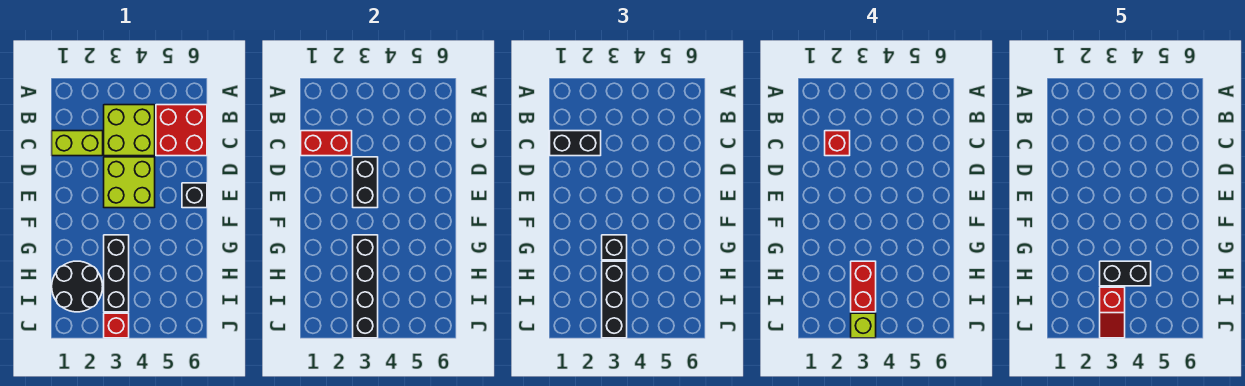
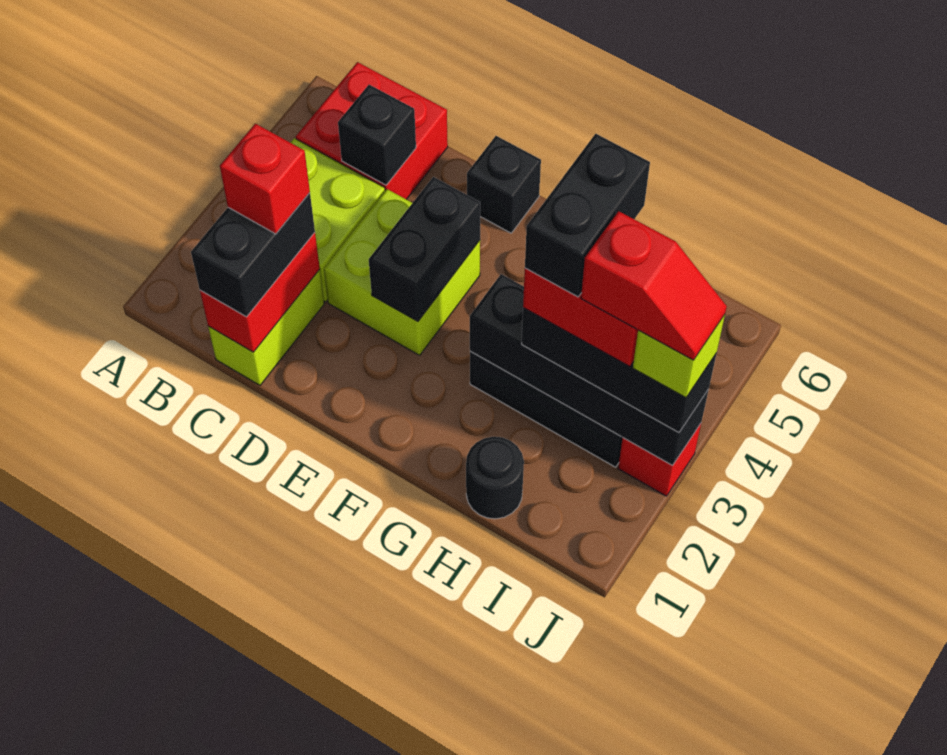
black 1x2 brick [353,157,378,208] -> black 1x2 brick turned to [369,177,480,322]
black 1x1 brick [602,235,627,260] -> black 1x1 brick moved to [338,85,416,185]
black 2x2 round brick [52,261,103,312] -> black 1x1 round brick [466,437,524,519]

